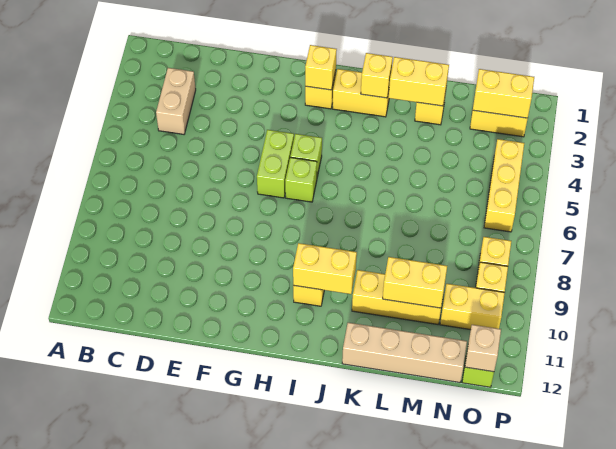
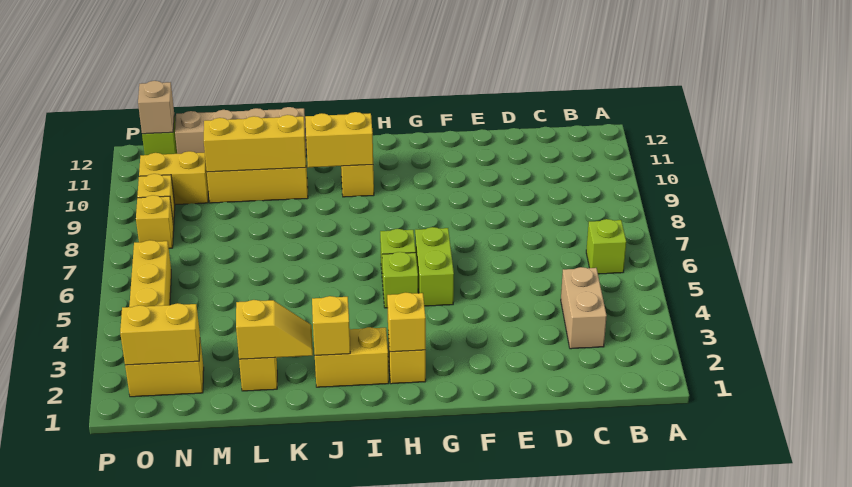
none -> lime 1x1 brick [586,219,626,274]
yellow 1x2 brick [389,57,449,106] -> yellow 1x2 slope [236,300,313,359]
yellow 1x2 brick [383,257,447,308] -> yellow 1x3 brick [204,115,306,172]

